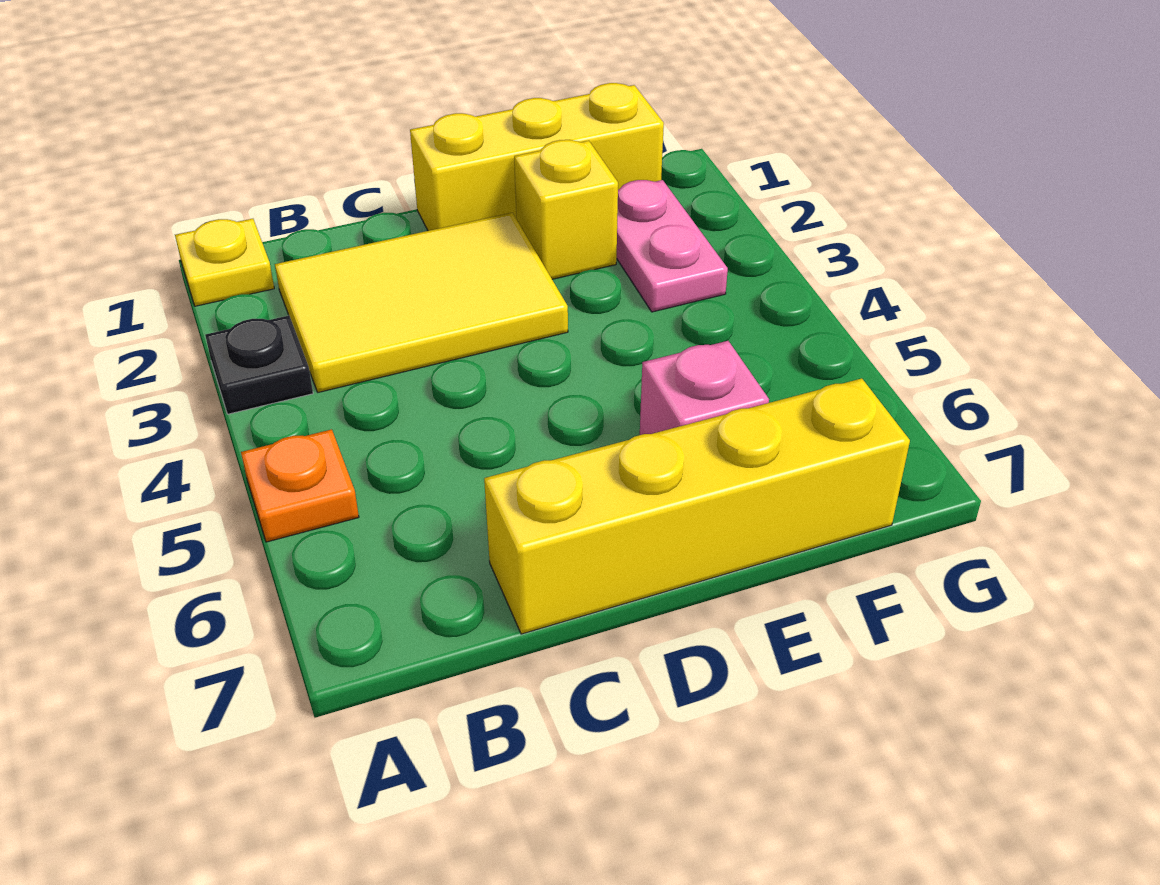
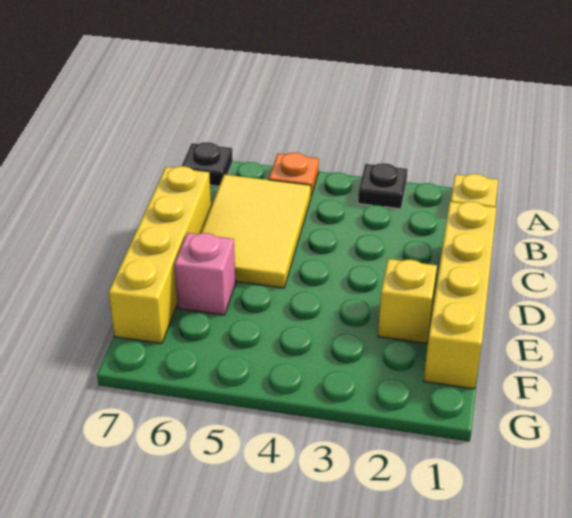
none -> black 1x1 plate [182,142,233,186]
yellow 2x3 tile [275,213,568,392] -> yellow 2x3 tile moved to [201,175,311,288]
yellow 1x3 brick [410,83,664,231] -> yellow 1x4 brick [424,202,496,389]
pink 1x2 plate [617,180,728,312] -> none

